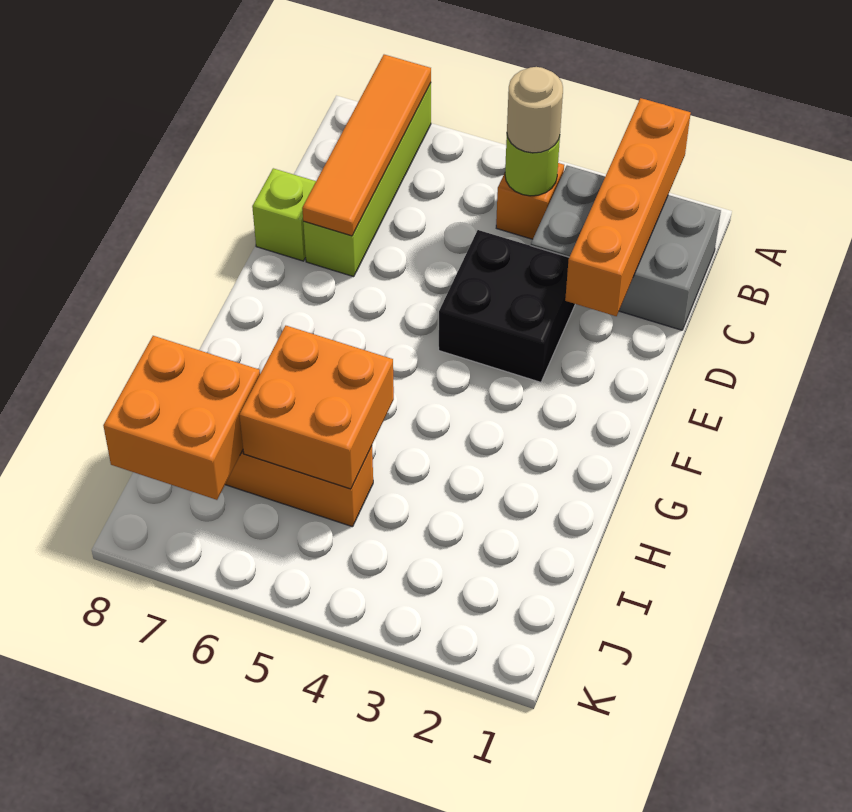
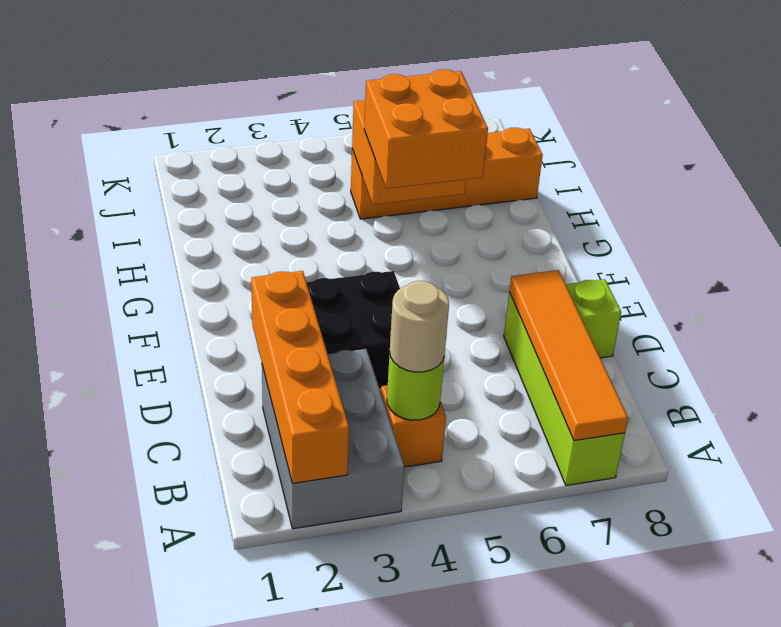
grey 2x3 brick [531,166,721,330] -> grey 2x3 brick turned to [262,348,405,529]
orange 2x2 brick [103,336,260,500] -> orange 2x2 brick moved to [364,69,488,188]

